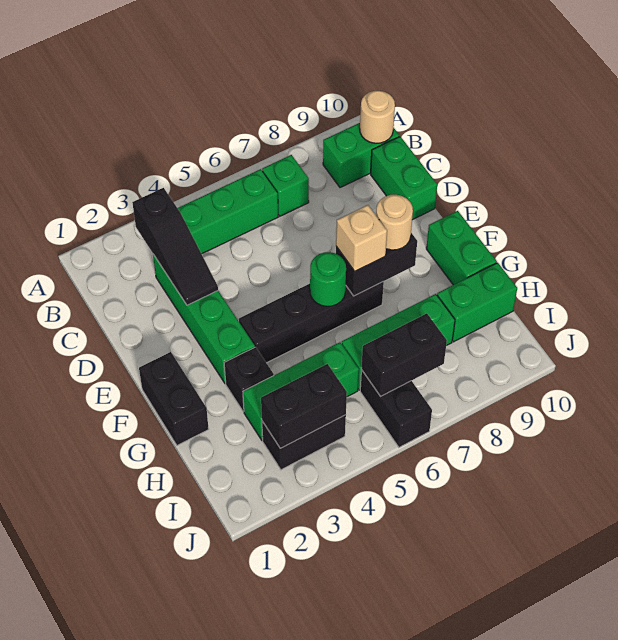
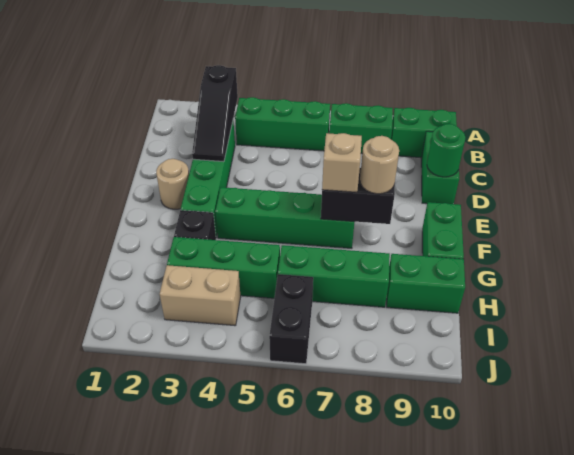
green 1x1 brick [262,155,309,216] -> green 1x2 brick [329,103,393,153]
tan 1x1 round brick [360,91,395,143] -> tan 1x1 round brick moved to [156,159,189,209]
black 1x2 brick [139,352,209,445] -> none
black 1x4 brick [239,281,384,363] -> green 1x4 brick [215,187,354,248]
green 1x1 round brick [310,252,346,306] -> green 1x1 round brick moved to [427,124,466,177]
black 1x2 brick [262,415,346,470] -> tan 1x2 brick [160,265,241,326]
black 1x2 brick [261,364,347,448] -> none
black 1x2 brick [361,313,447,396] -> none

